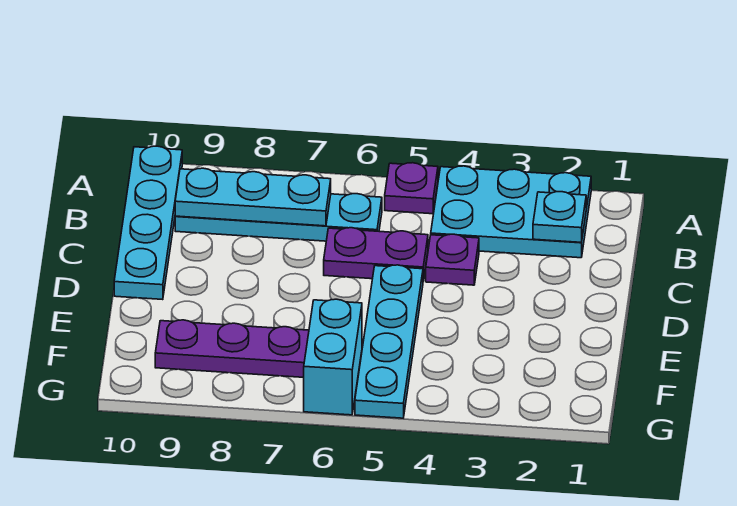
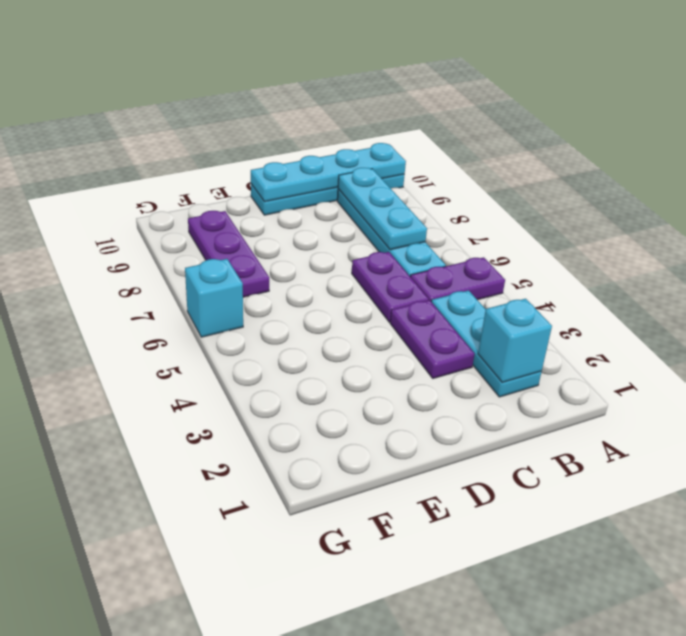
cyan 2x3 plate [431,166,591,258] -> cyan 1x3 plate [431,291,541,397]
purple 1x1 plate [385,163,438,214] -> purple 1x2 plate [410,257,505,301]
cyan 1x1 plate [533,192,586,242] -> cyan 1x1 brick [478,299,552,382]
purple 1x1 plate [426,234,479,285] -> purple 1x2 plate [390,300,475,378]
cyan 1x4 plate [355,265,423,418] -> cyan 1x4 plate moved to [251,143,406,202]
cyan 1x2 brick [304,299,362,415] -> cyan 1x1 brick [185,259,243,337]

